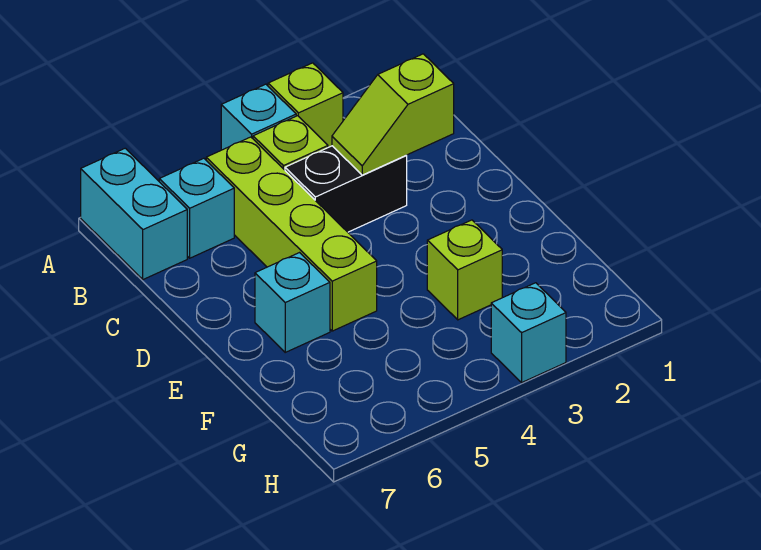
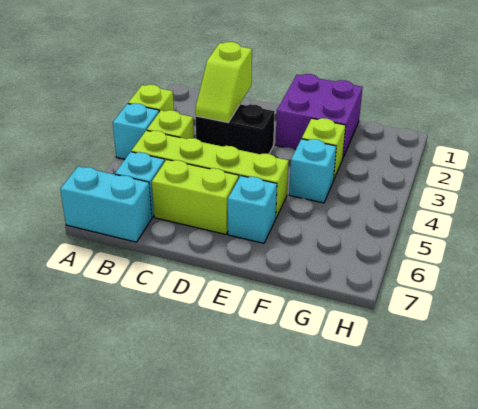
black 1x2 brick [285,146,407,232] -> black 1x2 brick turned to [195,104,275,154]
none -> lime 1x2 brick [152,160,239,234]
none -> purple 2x2 brick [276,74,363,157]
cyan 1x1 brick [491,283,566,382] -> cyan 1x1 brick moved to [289,139,336,203]

